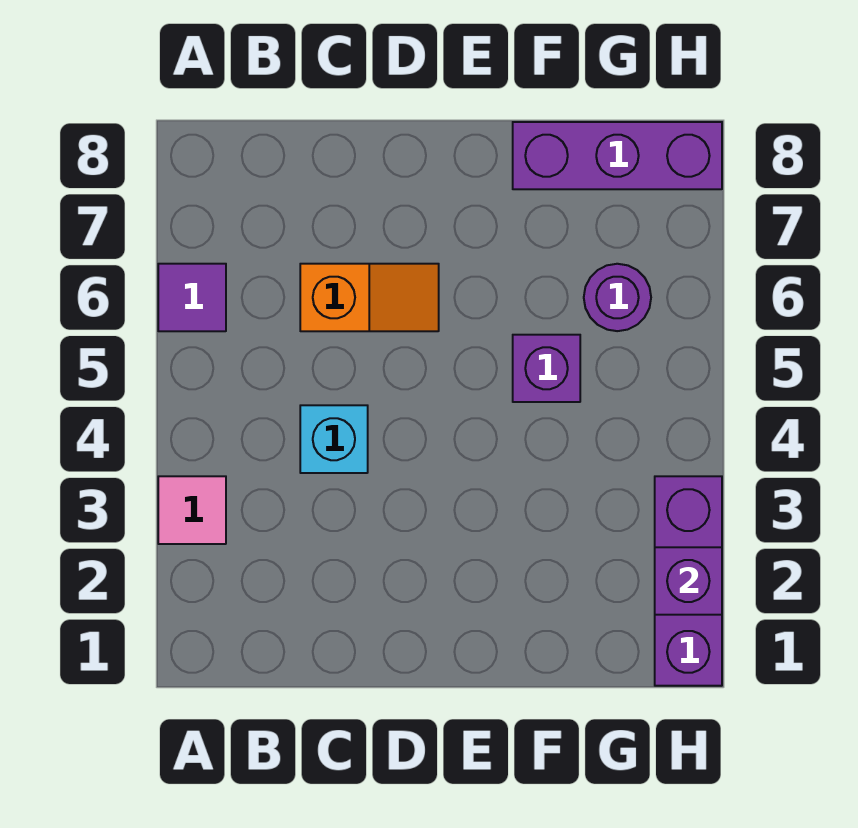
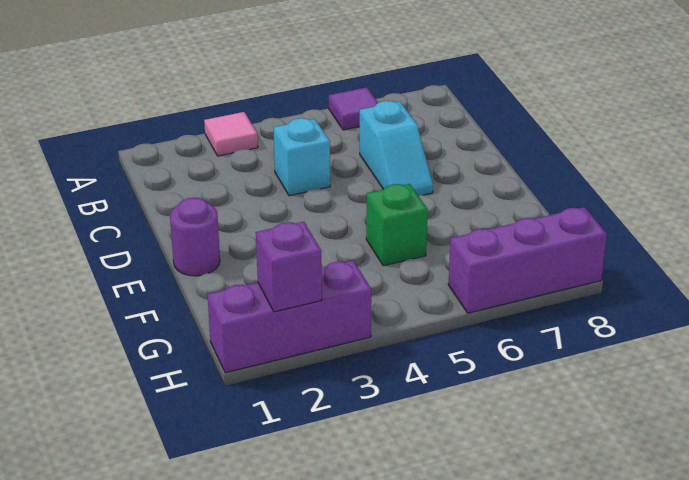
orange 1x2 slope [300,264,439,331] -> cyan 1x2 slope [360,101,433,196]
purple 1x1 brick [513,335,580,402] -> green 1x1 brick [366,184,428,266]
purple 1x3 brick [513,122,722,189] -> purple 1x3 brick turned to [448,207,607,313]
purple 1x1 round brick [584,264,651,331] -> purple 1x1 round brick moved to [170,198,220,276]

